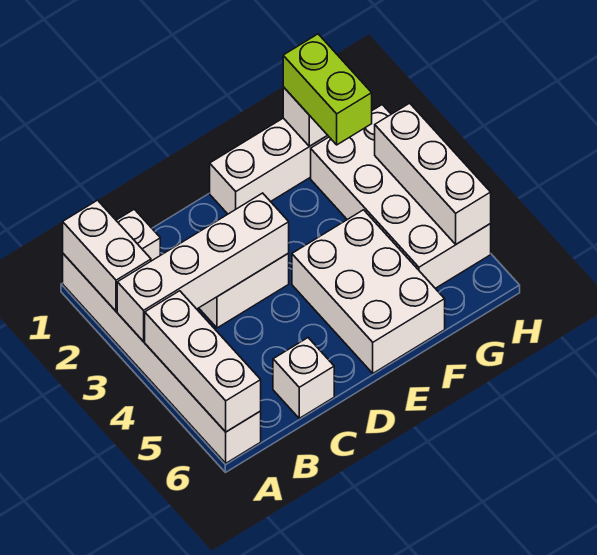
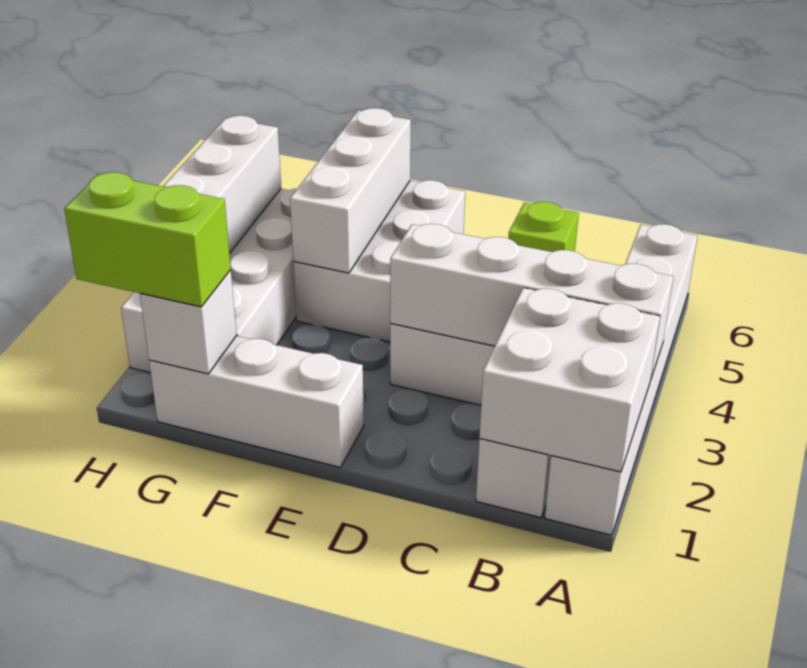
white 1x2 brick [63,200,151,311] -> white 2x2 brick [479,288,660,472]
white 1x3 brick [145,291,261,432] -> white 1x3 brick moved to [290,108,411,273]
white 1x1 brick [273,338,334,418] -> lime 1x1 brick [508,202,579,252]
lime 1x2 brick [283,34,372,145] -> lime 1x2 brick turned to [64,172,231,307]

